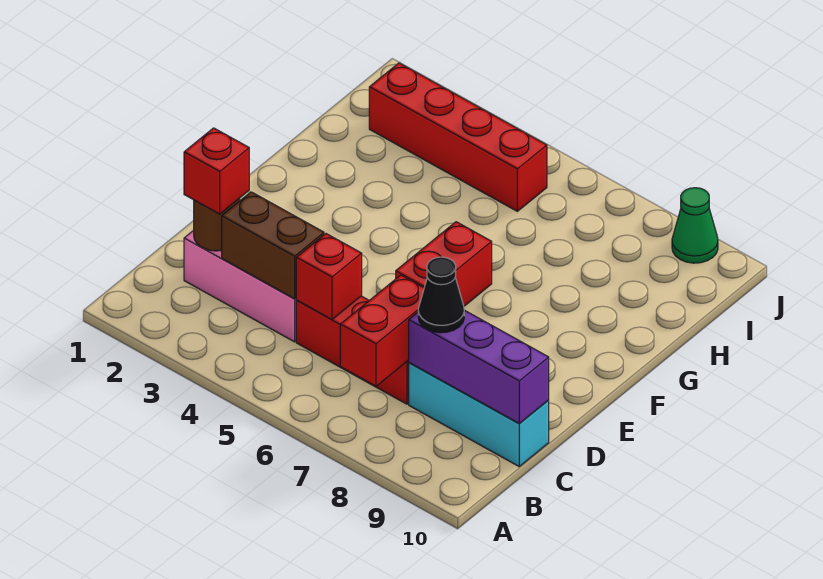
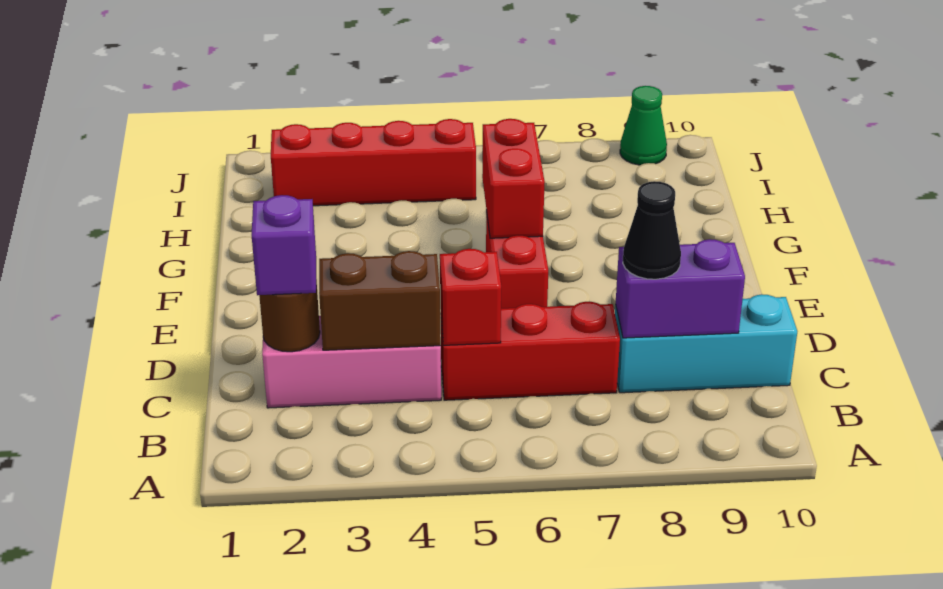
red 1x2 brick [340,275,424,386] -> red 1x2 brick moved to [482,119,545,238]
red 1x1 brick [184,128,249,214] -> purple 1x1 brick [252,195,316,295]
purple 1x3 brick [409,310,549,424] -> purple 1x2 brick [616,239,745,338]

